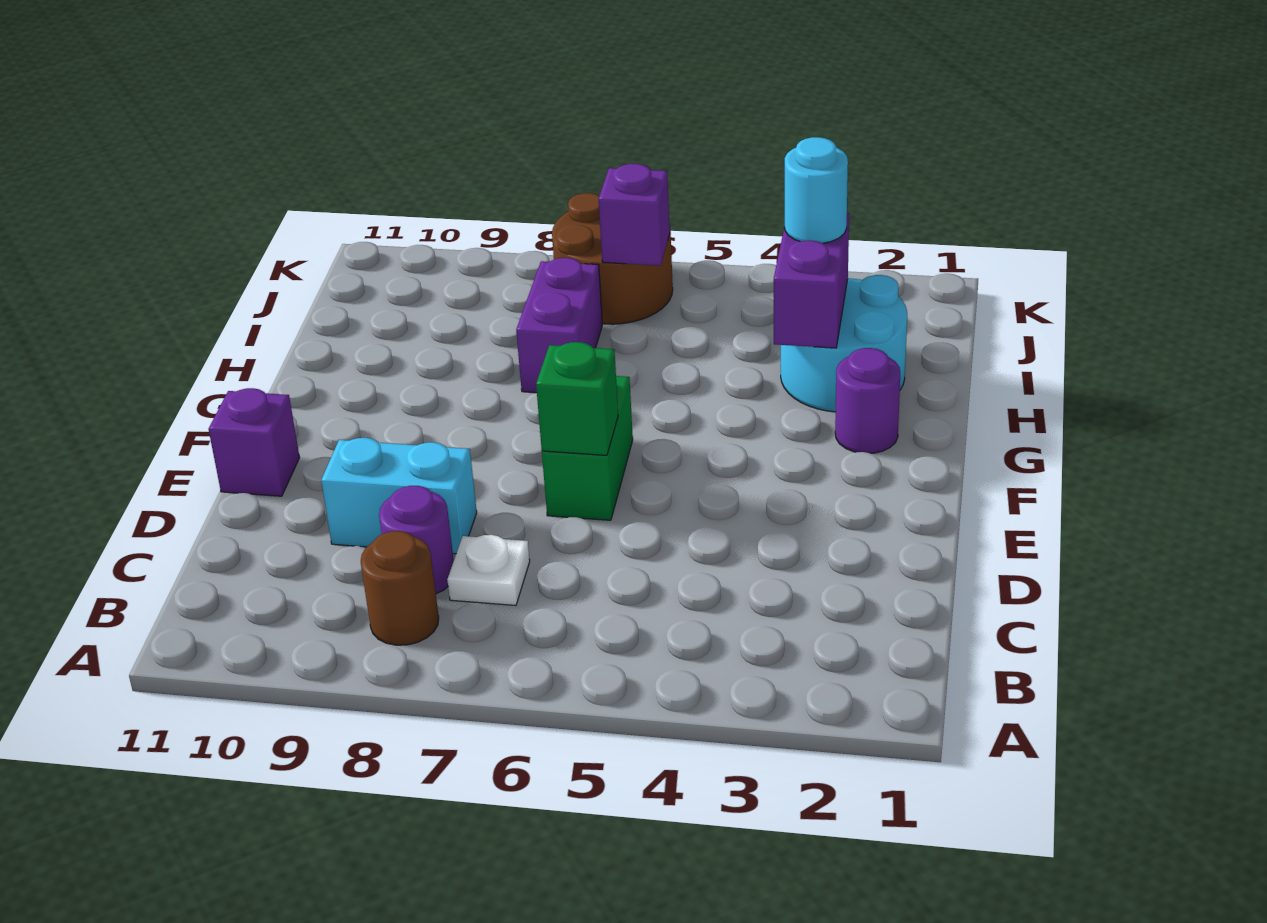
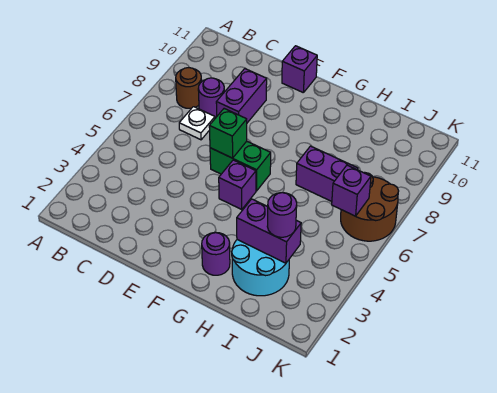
cyan 1x2 brick [321,438,477,554] -> purple 1x2 brick [216,69,267,123]
none -> purple 1x1 brick [219,160,256,210]
cyan 1x1 round brick [785,137,848,243] -> purple 1x1 round brick [267,193,297,237]

